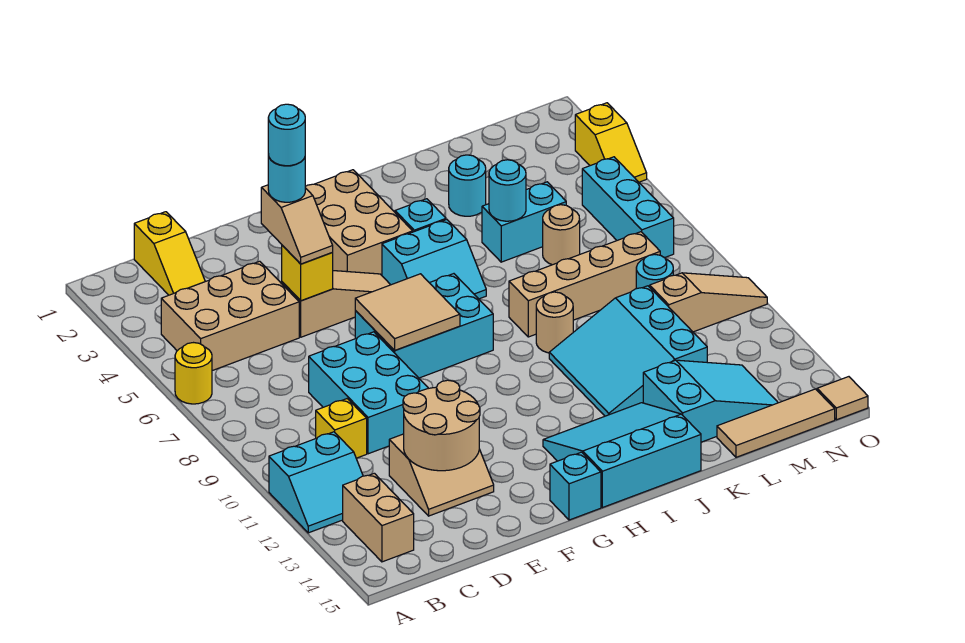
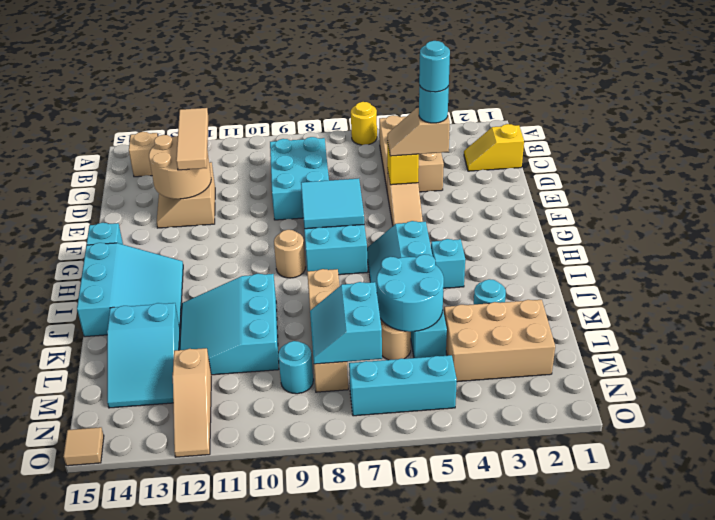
cyan 2x2 slope [269,432,363,533] -> cyan 2x2 slope moved to [310,282,382,364]
tan 1x2 brick [343,473,414,562] -> tan 1x1 brick [129,132,158,177]
yellow 1x1 brick [316,399,367,458] -> none
cyan 2x3 brick [309,332,428,454] -> cyan 2x3 brick turned to [270,137,329,220]
tan 2x2 tile [355,274,460,350] -> cyan 2x2 tile [301,179,364,229]
tan 2x3 brick [305,170,413,275] -> tan 2x3 brick moved to [444,300,555,382]
tan 1x1 round brick [536,292,573,353] -> tan 1x1 round brick moved to [274,230,305,278]
cyan 3x3 slope [549,286,707,416] -> cyan 3x3 slope turned to [180,274,279,375]
cyan 1x1 round brick [489,160,526,221] -> cyan 2x2 round brick [377,254,444,332]
tan 1x3 tile [717,389,835,457] -> tan 1x3 tile moved to [176,108,208,170]
tan 1x3 slope [650,273,767,332] -> tan 1x3 slope moved to [173,348,211,457]
yellow 1x2 slope [575,103,647,182] -> none

